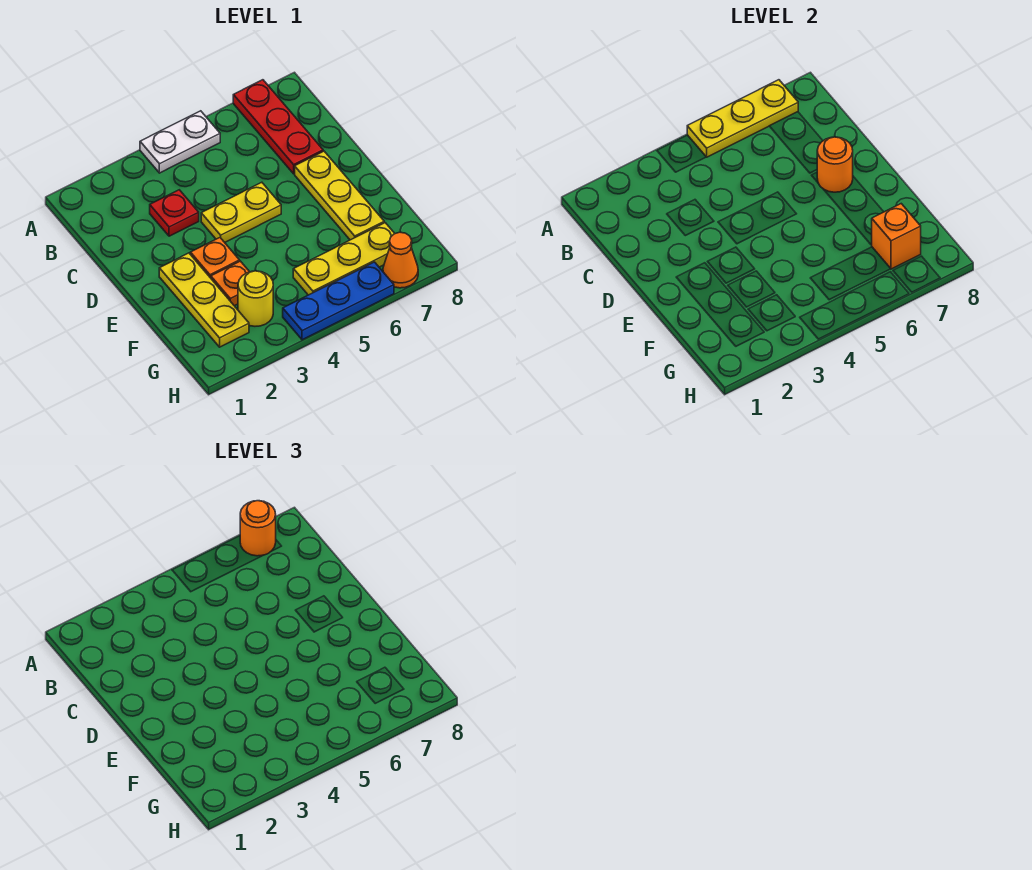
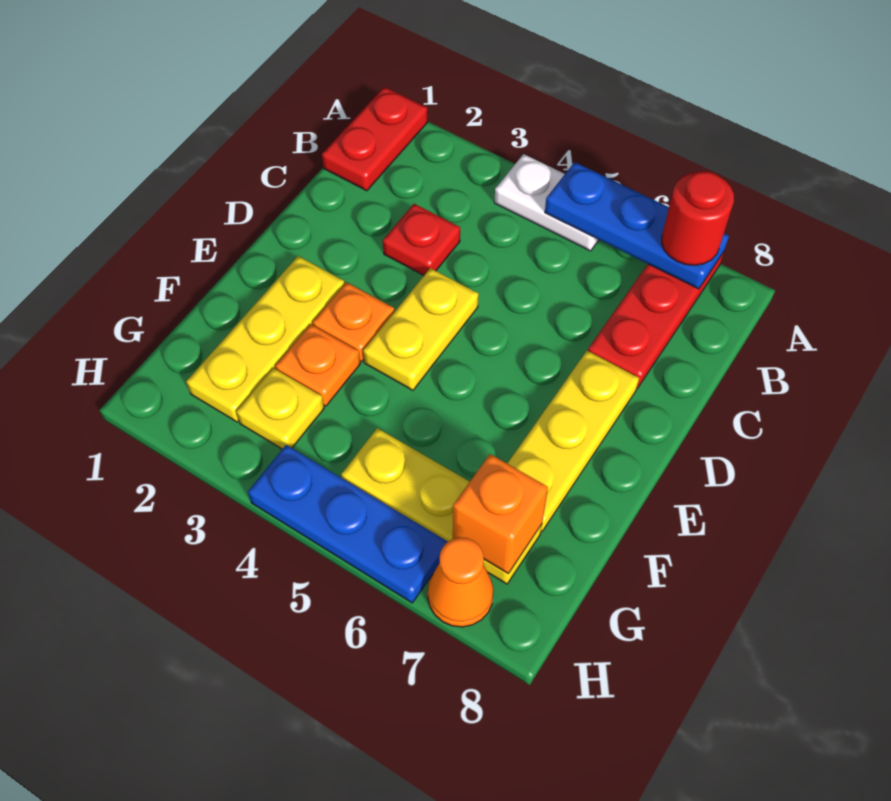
none -> red 1x2 plate [322,87,427,191]
yellow 1x3 plate [687,80,798,157] -> blue 1x3 plate [545,162,729,289]
orange 1x1 round brick [240,501,276,556] -> red 1x1 round brick [662,171,734,265]
yellow 1x2 plate [201,182,281,242] -> yellow 1x2 plate turned to [363,268,479,390]
orange 1x1 round brick [817,137,853,192] -> none
yellow 1x1 round brick [238,271,273,326] -> yellow 1x1 plate [236,368,324,449]

